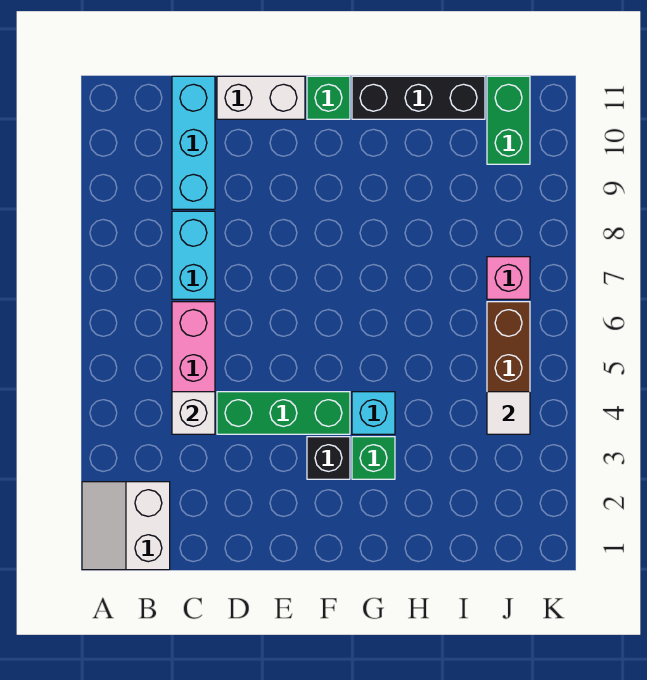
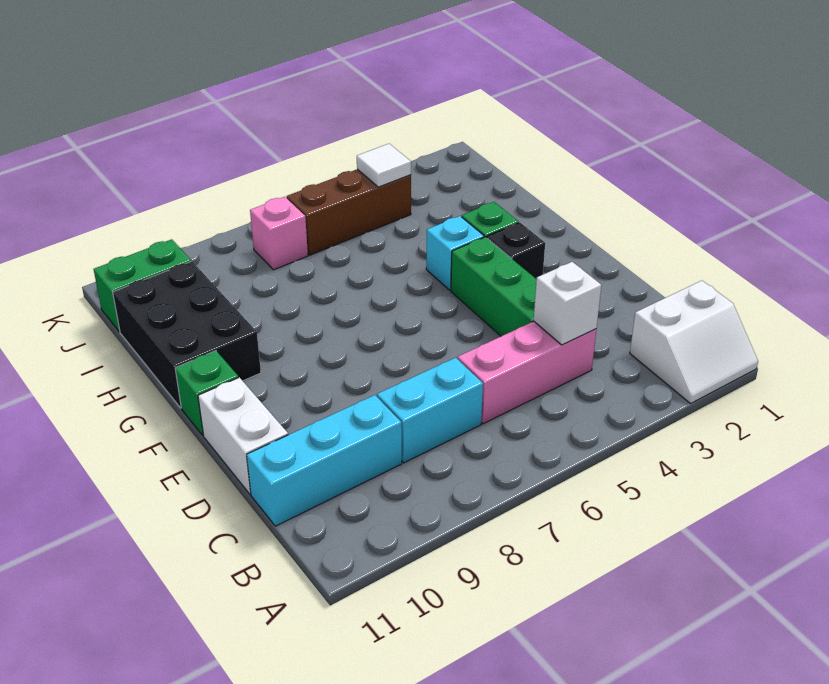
black 1x3 brick [352,76,485,119] -> black 2x3 brick [113,261,261,408]

